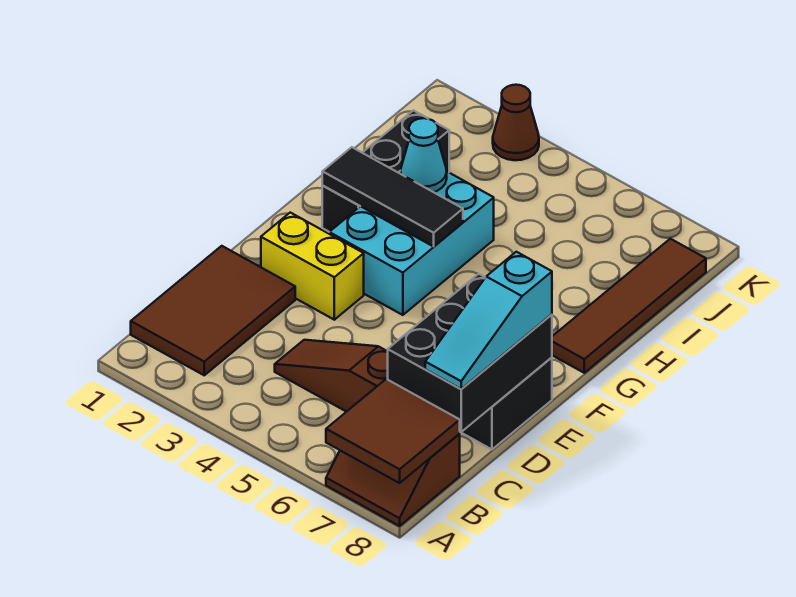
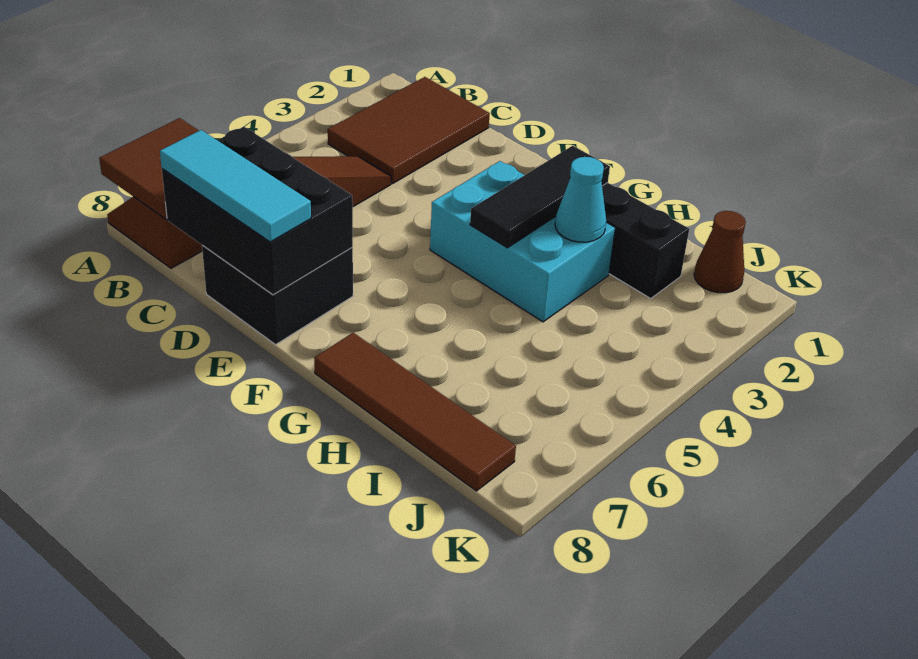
brown 2x3 tile [131,246,295,375] -> brown 2x3 tile turned to [328,77,490,184]
cyan 1x3 slope [425,252,552,389] -> cyan 1x3 tile [160,130,311,242]
yellow 1x2 brick [261,213,364,320] -> none
brown 1x1 cone [493,85,539,160] -> brown 1x1 cone moved to [694,211,746,293]

